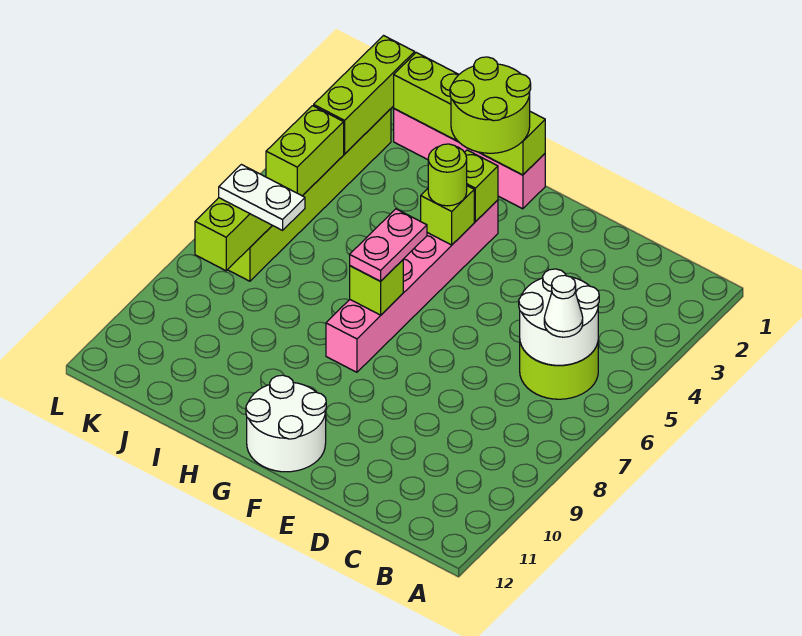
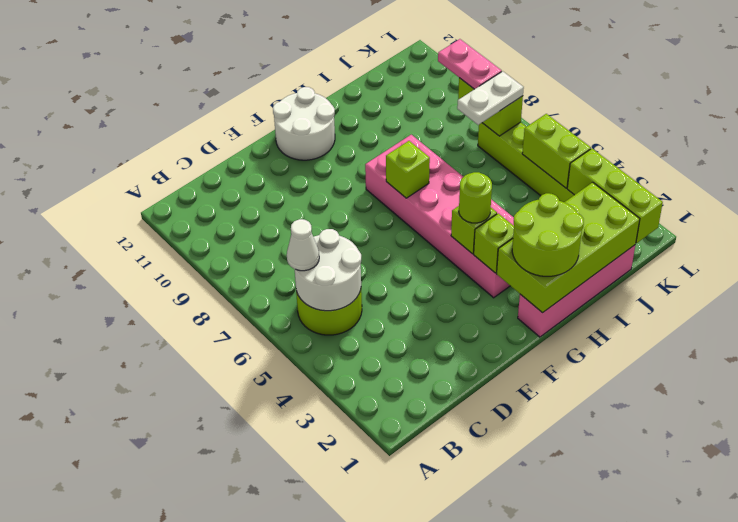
lime 1x4 brick [394,52,545,175] -> lime 2x4 brick [496,182,640,313]
pink 1x6 brick [326,200,498,372] -> pink 2x6 brick [365,135,514,298]
pink 1x2 plate [350,209,427,281] -> pink 1x2 plate moved to [438,39,502,89]

